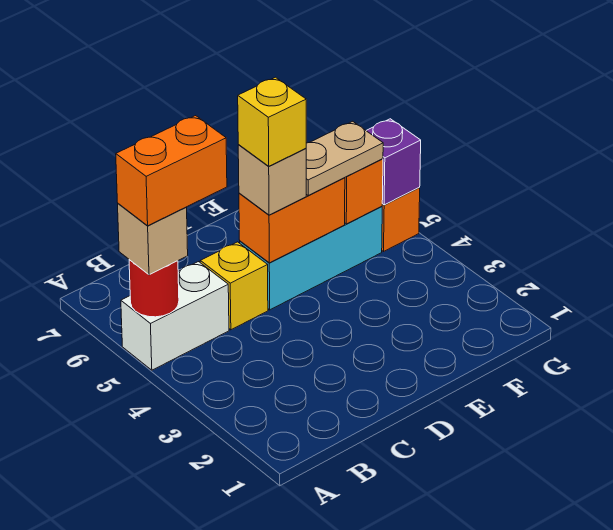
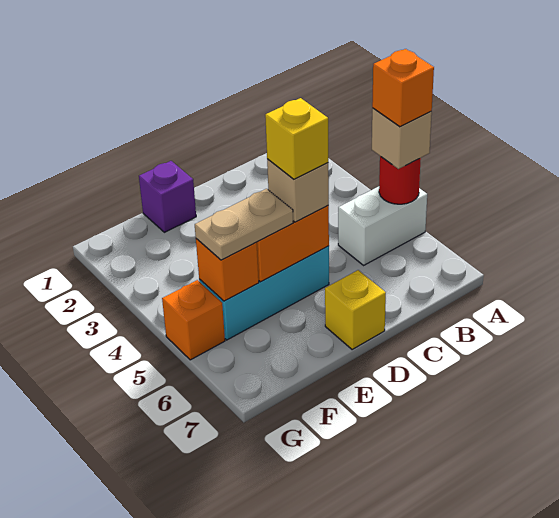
orange 1x2 brick [116,116,227,226] -> orange 1x1 brick [372,49,434,127]
yellow 1x1 brick [200,242,268,330] -> yellow 1x1 brick moved to [325,270,386,350]
purple 1x1 brick [366,119,421,205] -> purple 1x1 brick moved to [139,161,196,232]

